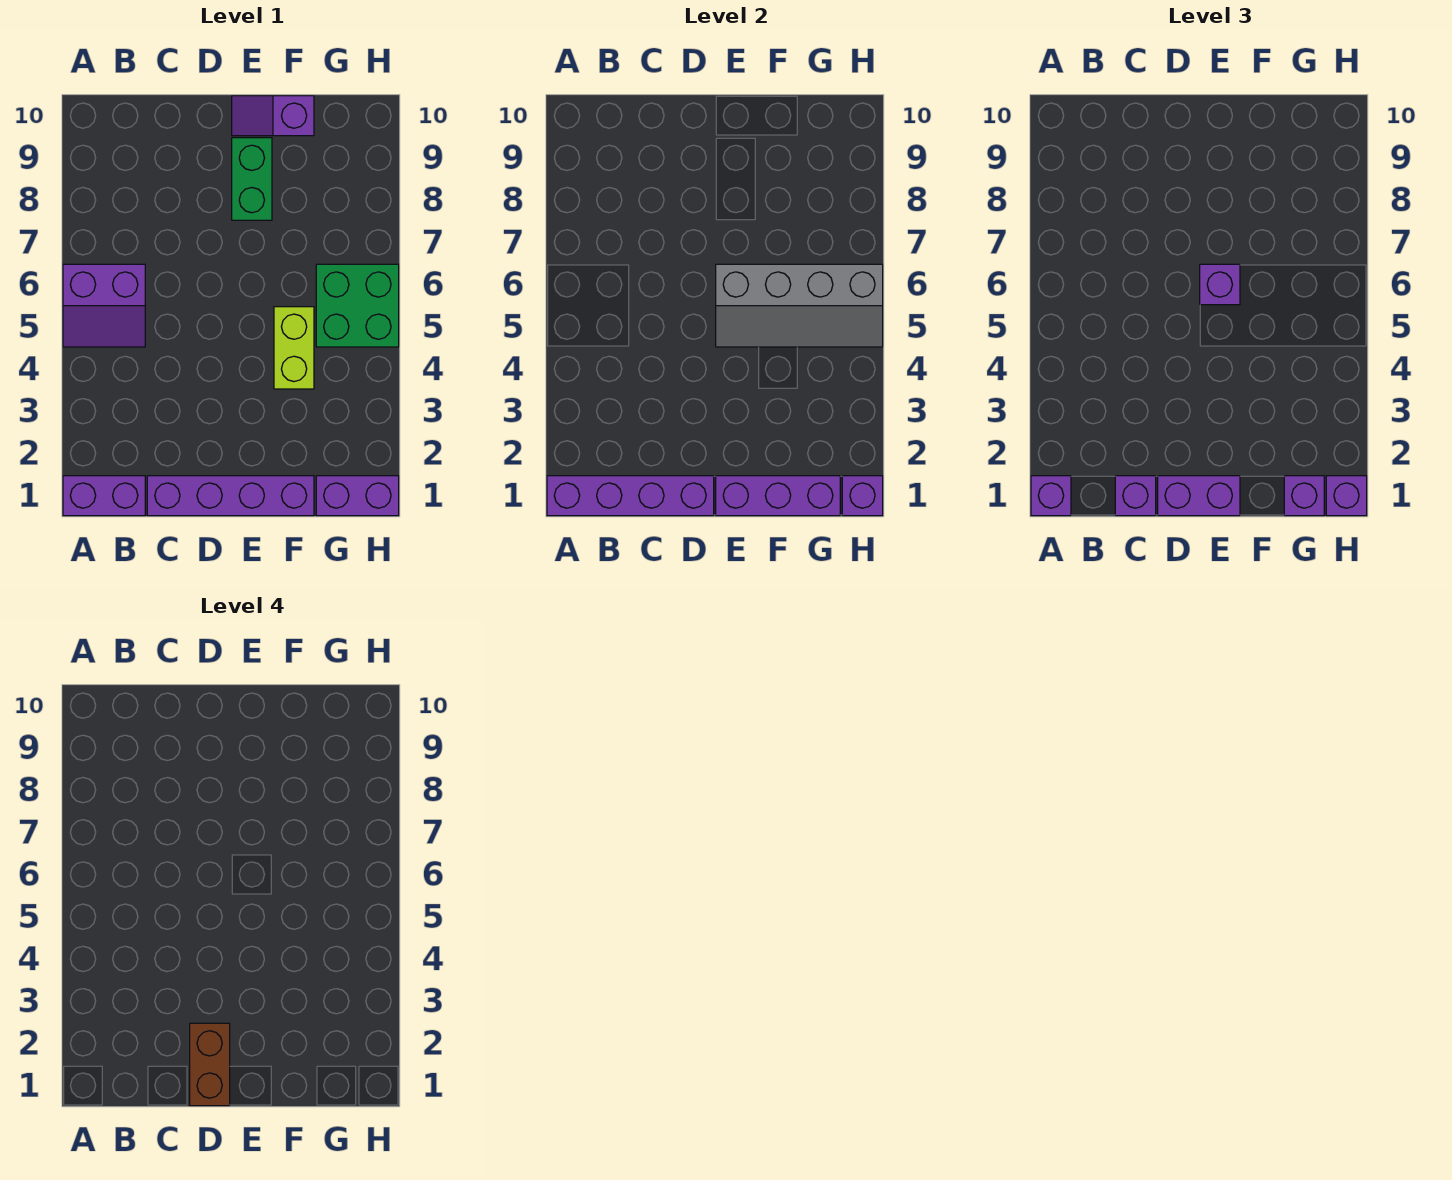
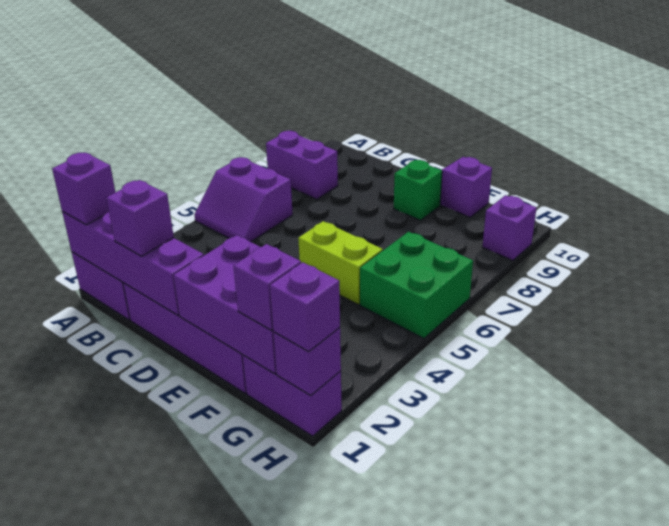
purple 1x2 brick [1158,476,1240,516] -> purple 1x2 brick moved to [266,131,338,199]
brown 1x2 brick [190,1023,230,1106] -> none
purple 1x3 brick [716,476,840,516] -> purple 2x3 brick [173,235,276,374]
grey 2x4 slope [716,264,883,347] -> none
purple 1x1 brick [1200,264,1240,305] -> purple 1x1 brick moved to [482,195,536,260]
green 1x2 brick [232,138,272,220] -> green 1x1 brick [394,160,442,220]
lime 1x2 brick [274,307,314,389] -> lime 1x2 brick turned to [298,221,383,305]

